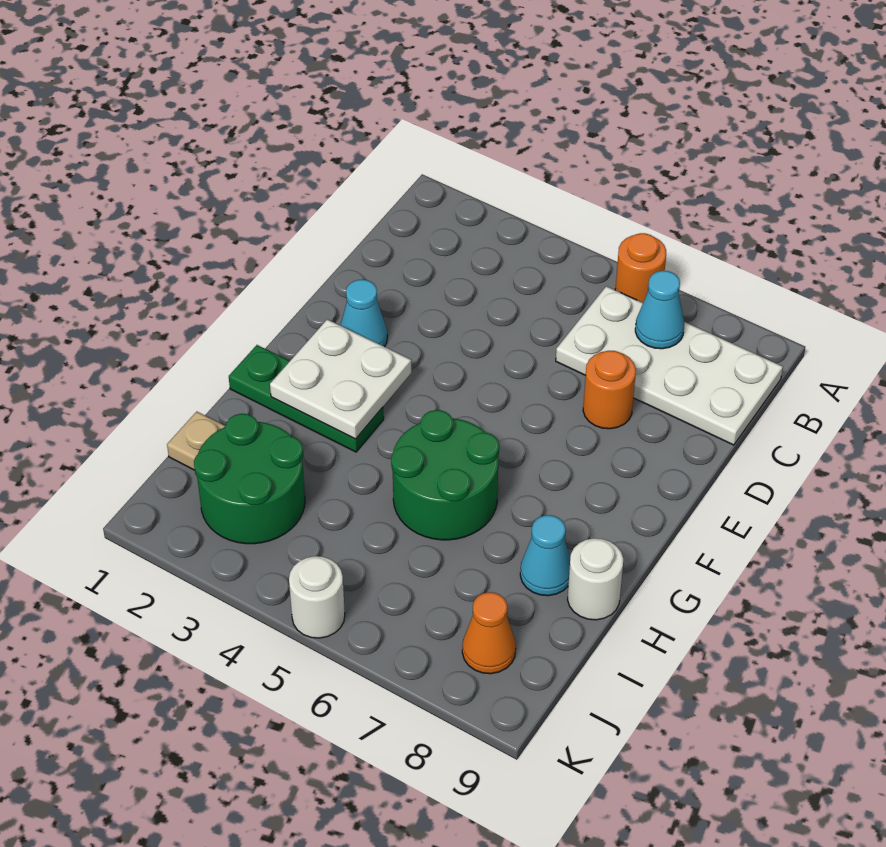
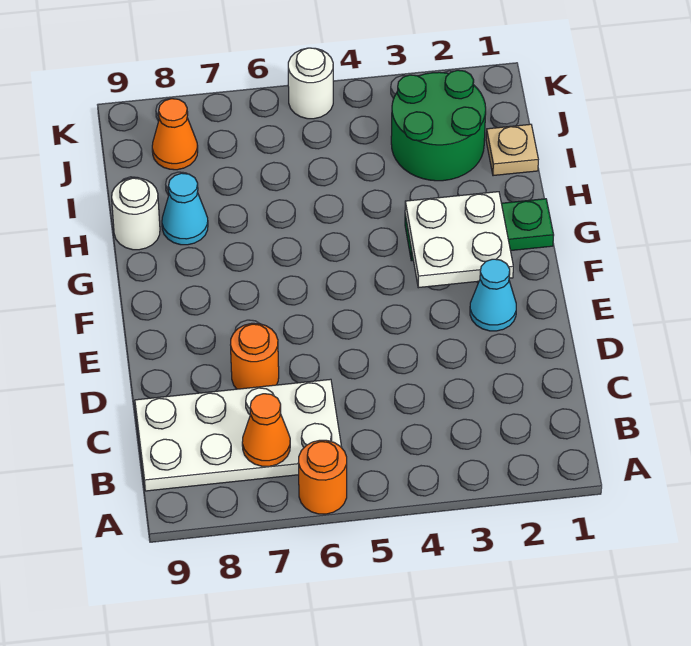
cyan 1x1 cone [635,271,684,349] -> orange 1x1 cone [242,394,290,466]
green 2x2 round brick [391,410,499,540] -> none

